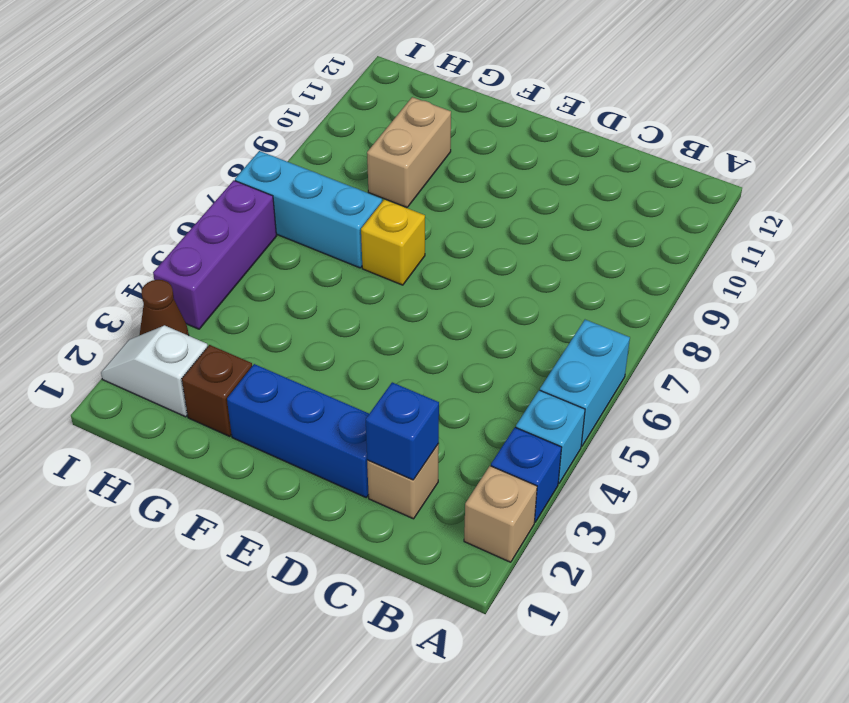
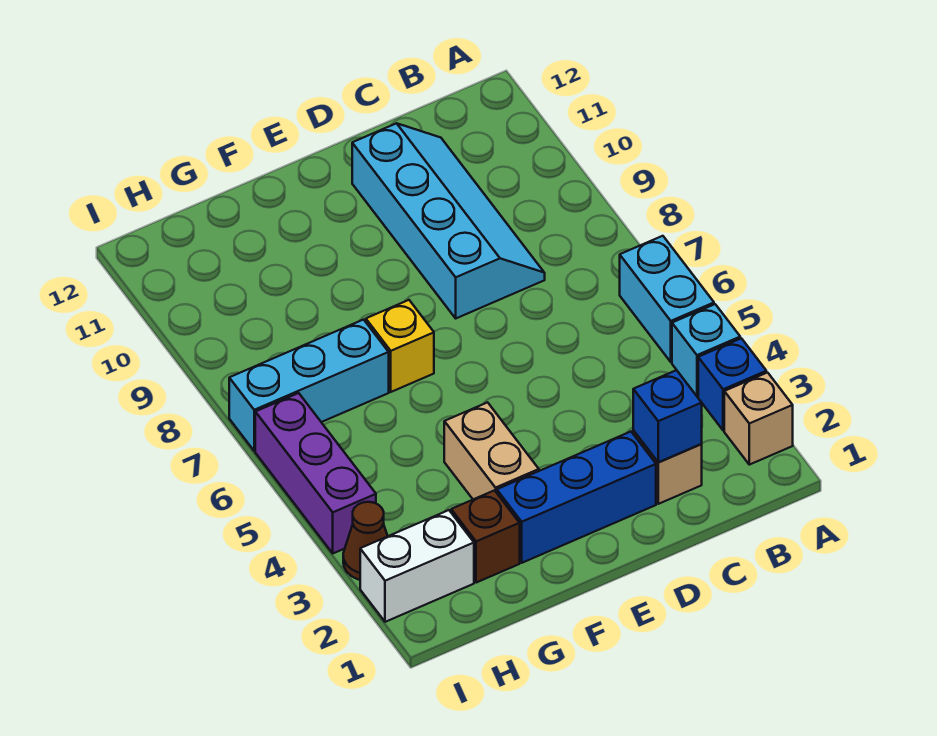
none -> cyan 2x4 slope [352,123,545,318]
tan 1x2 brick [367,97,451,207] -> tan 1x2 brick moved to [444,402,539,499]
white 1x2 slope [101,325,208,417] -> white 1x2 brick [360,510,474,622]

